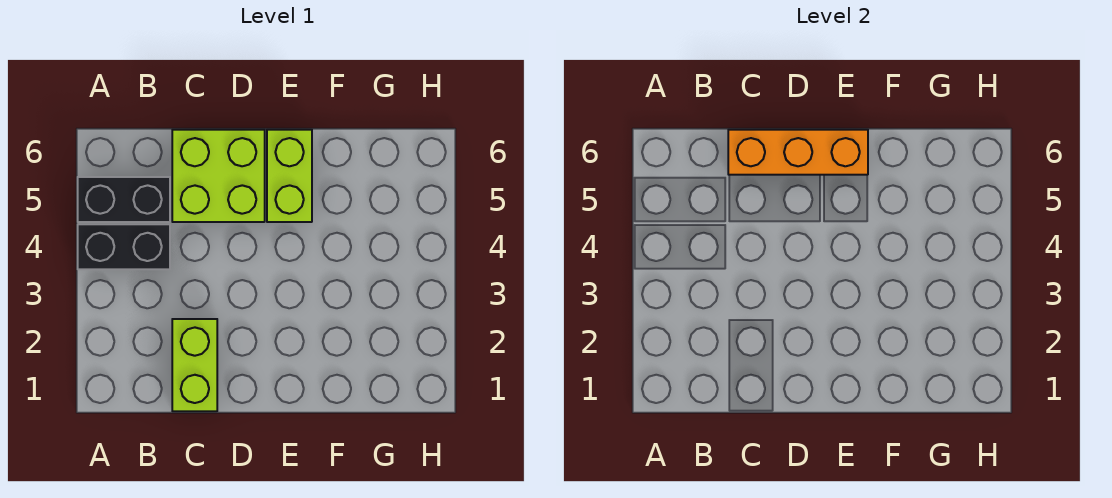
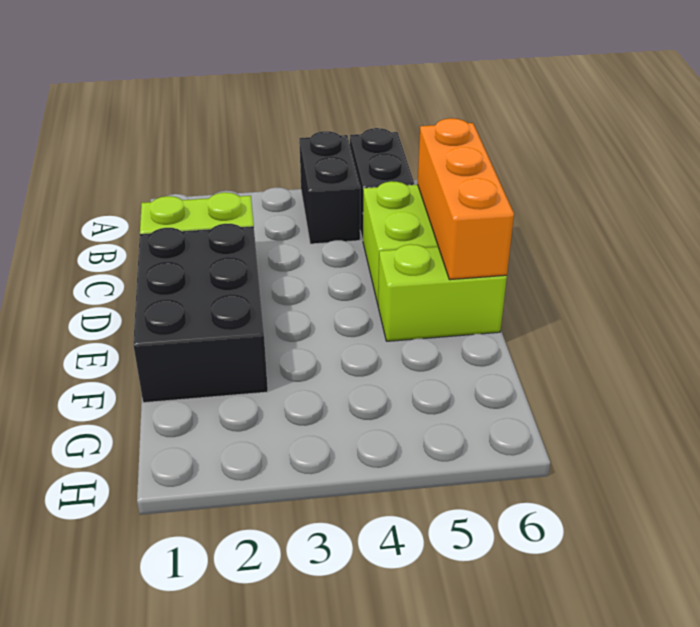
none -> black 2x3 brick [133,224,268,403]

